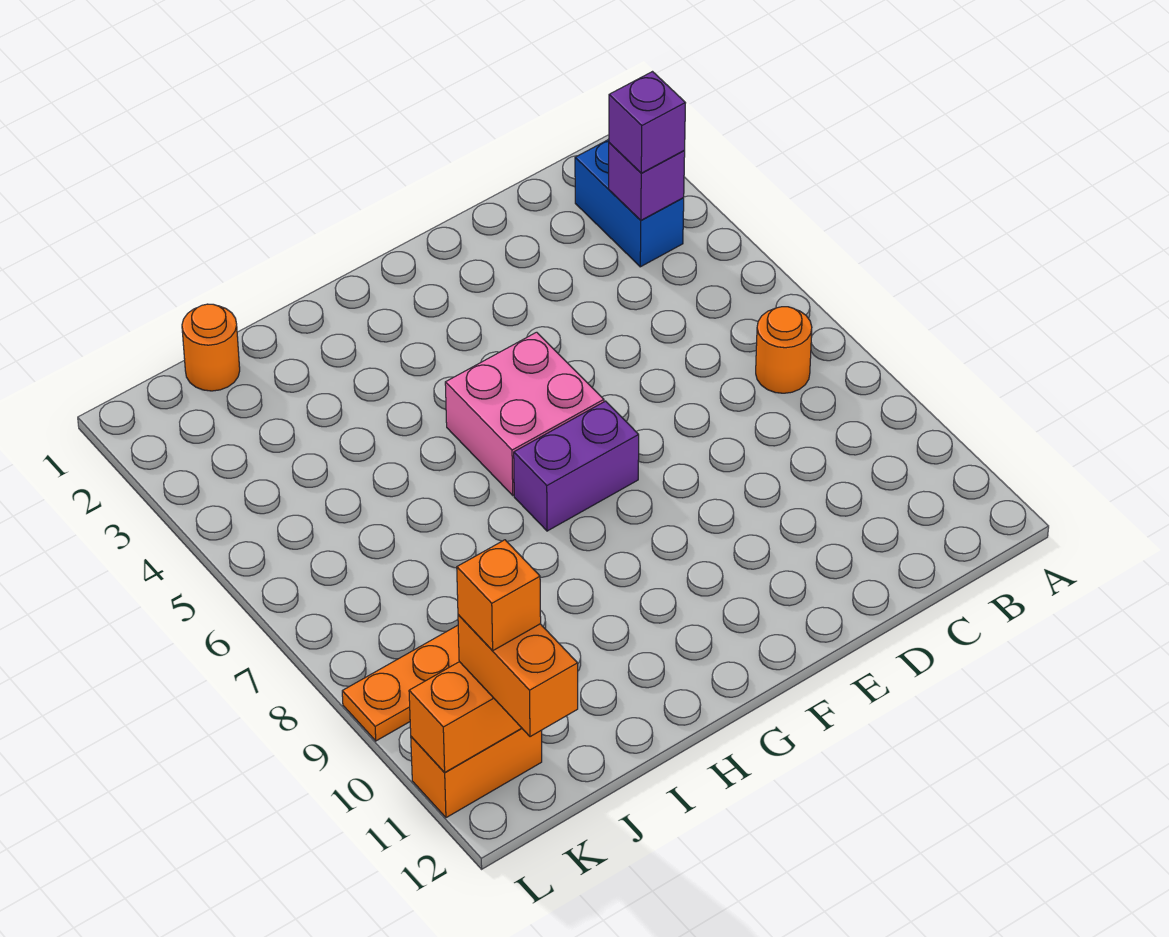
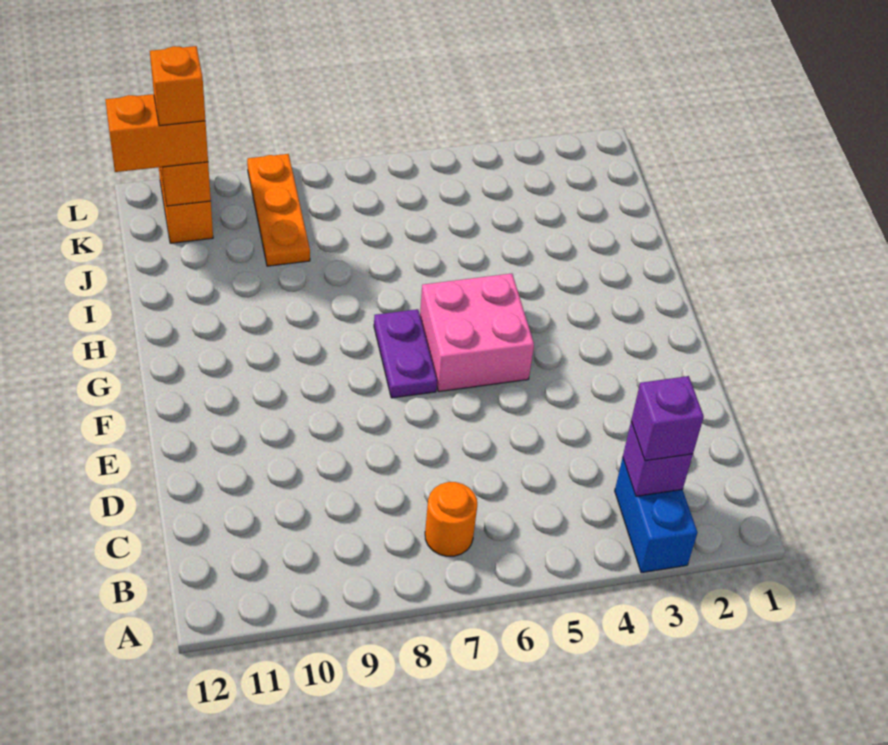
blue 1x2 brick [575,140,684,267] -> blue 1x2 brick turned to [615,458,697,573]
purple 1x2 brick [514,401,639,531] -> purple 1x2 plate [374,309,437,398]
orange 1x1 round brick [182,304,240,391] -> none

